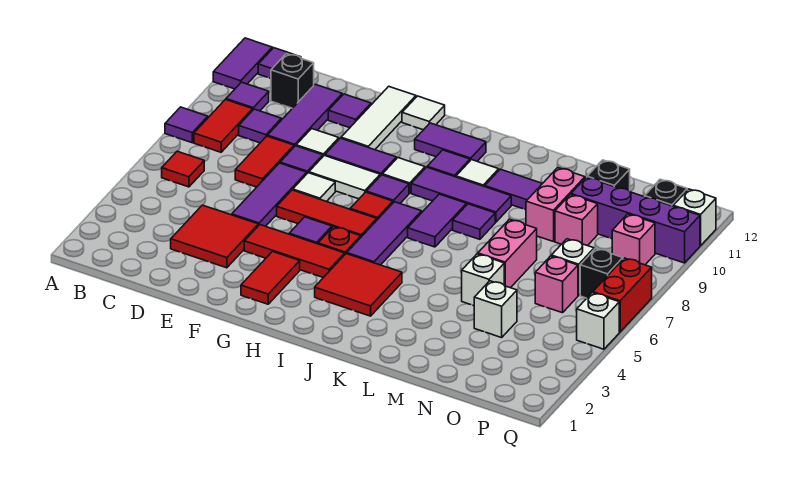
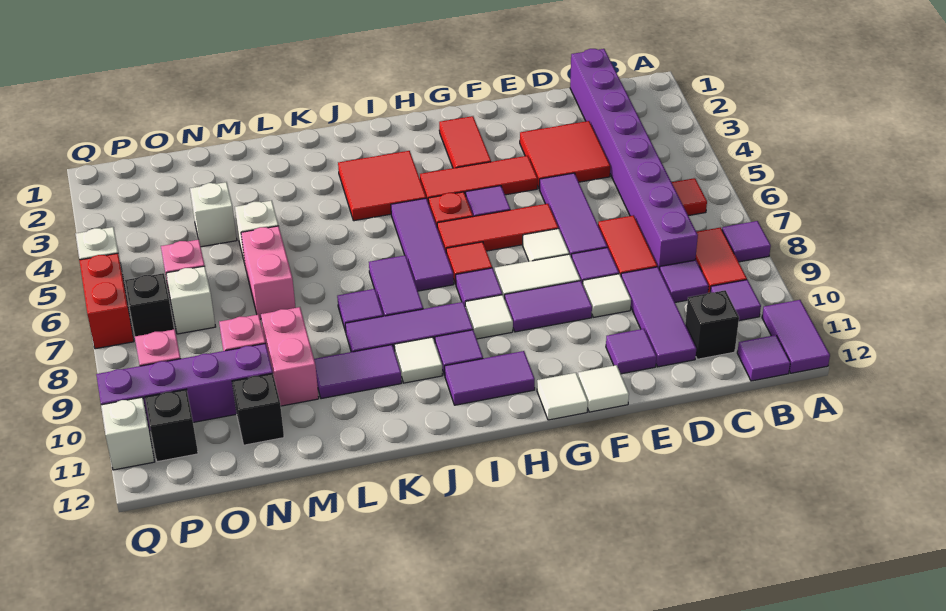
none -> purple 1x8 brick [570,49,698,270]
white 1x3 tile [341,86,416,150] -> white 1x1 tile [578,365,629,412]

